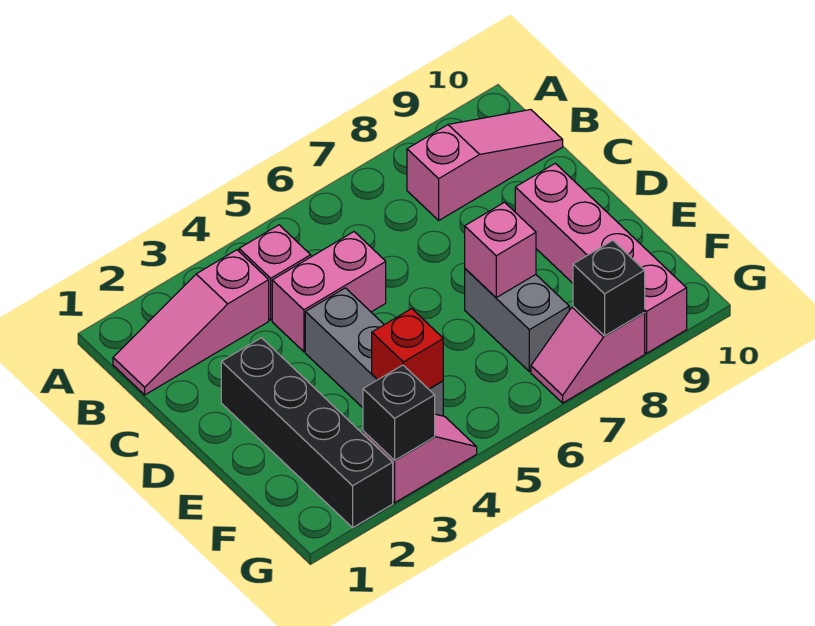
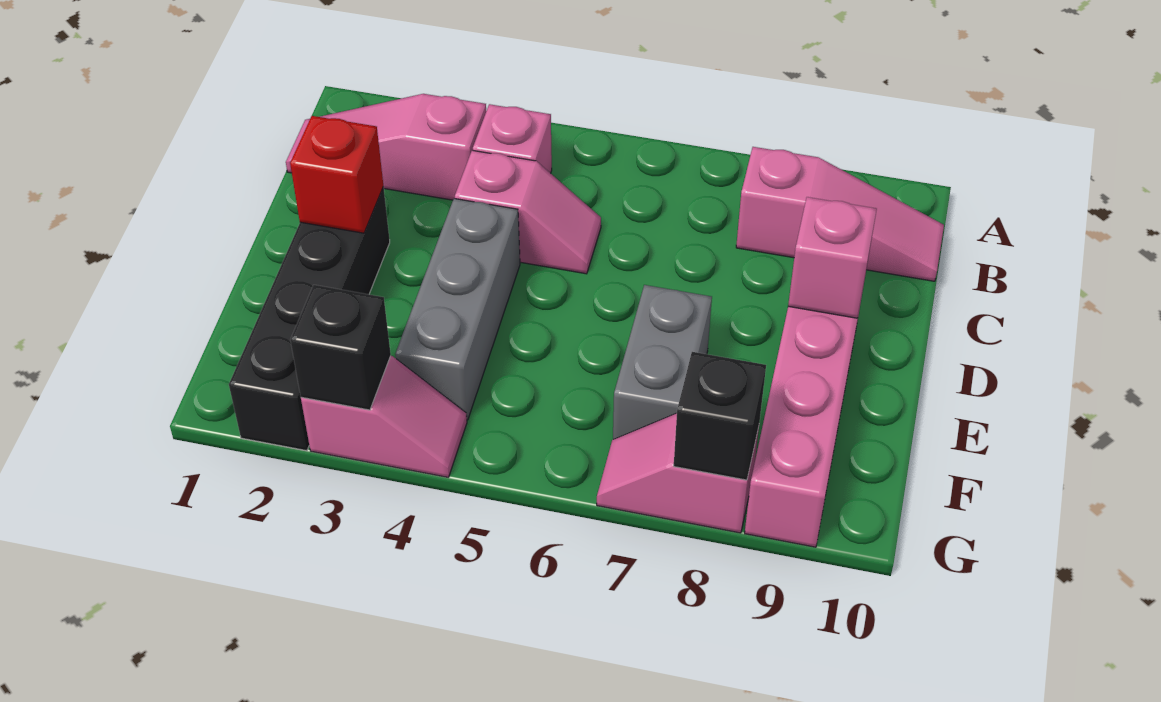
pink 1x2 brick [272,232,386,352] -> pink 1x2 slope [455,150,601,274]
pink 1x1 brick [465,202,536,298] -> pink 1x1 brick moved to [788,197,877,318]
red 1x1 brick [372,309,443,389] -> red 1x1 brick moved to [290,116,383,233]

